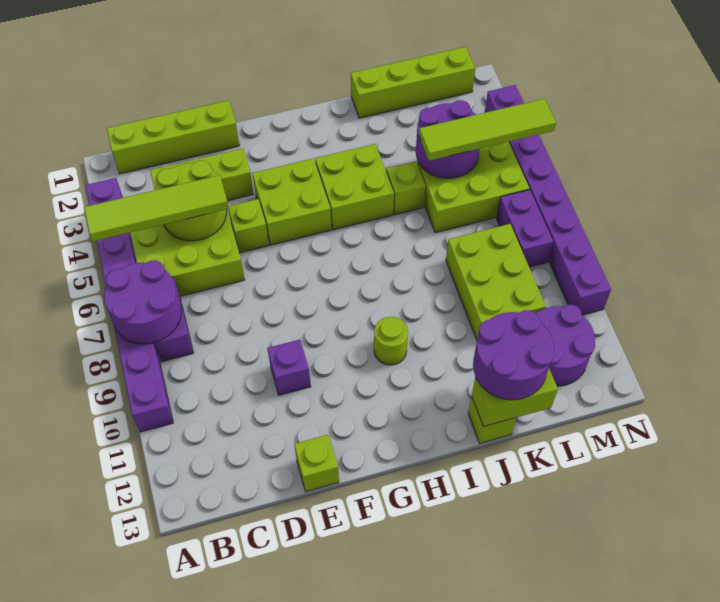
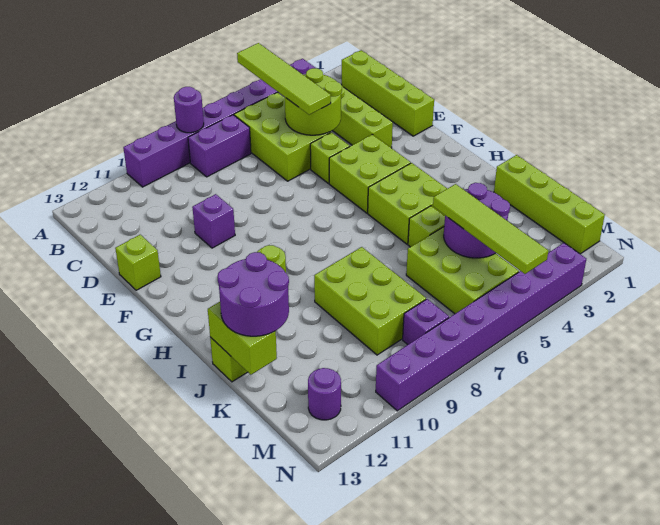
purple 2x2 round brick [104,260,181,344] -> purple 1x1 round brick [174,87,204,133]
lime 2x3 brick [446,224,546,340] -> lime 2x3 brick turned to [314,247,426,355]
purple 2x2 round brick [536,305,595,386] -> purple 1x1 round brick [308,368,341,420]
purple 1x2 brick [497,190,553,267] -> purple 1x1 brick [403,299,449,344]

